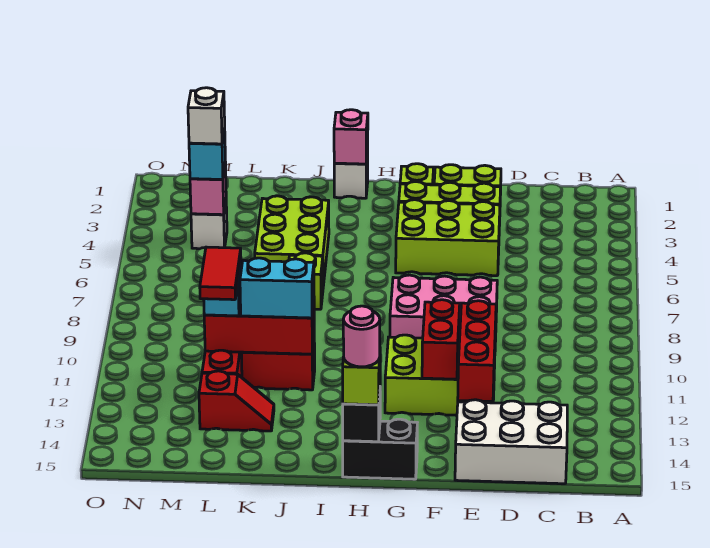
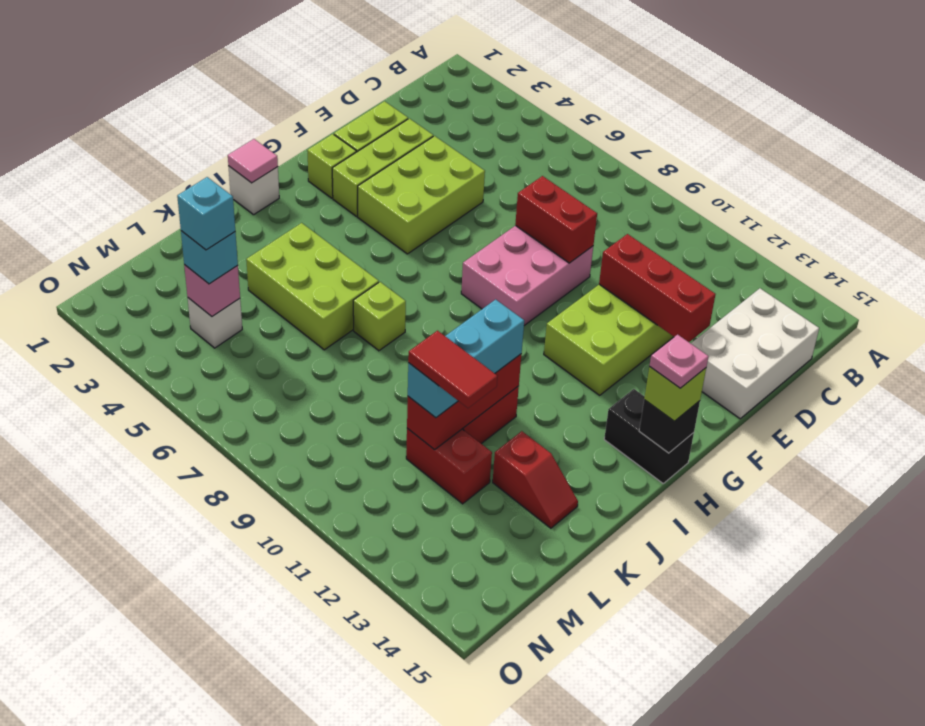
red 1x2 brick [422,300,460,379] -> red 1x2 brick moved to [515,176,597,263]
black 1x2 brick [343,419,417,479] -> black 1x2 brick turned to [604,389,694,483]
pink 1x1 round brick [343,306,380,367] -> pink 1x1 plate [649,335,708,388]
pink 1x1 brick [334,110,368,164] -> pink 1x1 tile [228,139,278,183]
red 1x2 slope [199,371,274,431] -> red 1x2 slope turned to [493,431,578,528]
white 1x1 brick [188,88,225,144] -> cyan 1x1 brick [177,177,235,250]

